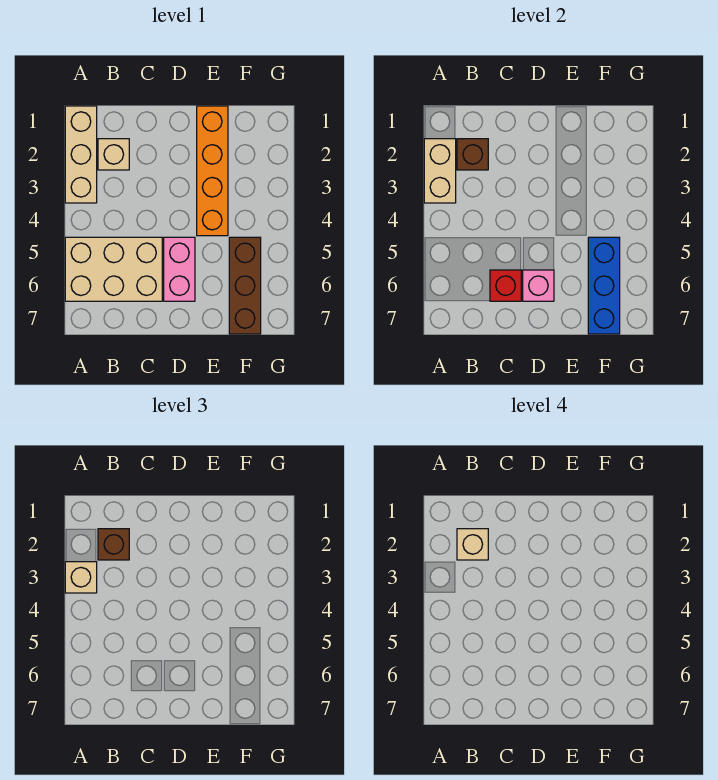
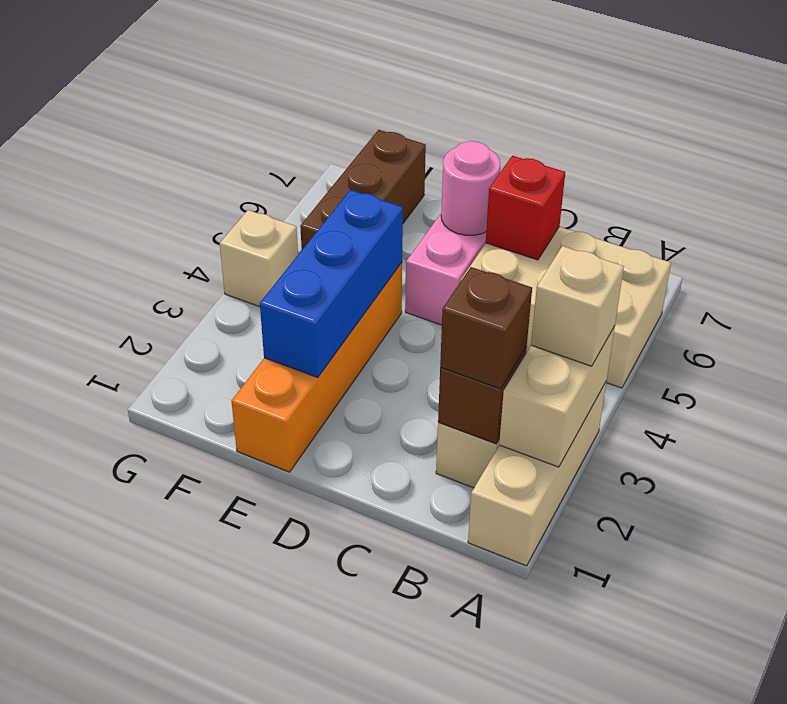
tan 1x1 brick [457,529,488,560] -> tan 1x1 brick moved to [220,210,298,307]
pink 1x1 brick [523,270,554,301] -> pink 1x1 round brick [441,141,500,235]
blue 1x3 brick [588,237,620,334] -> blue 1x3 brick moved to [260,190,403,377]

